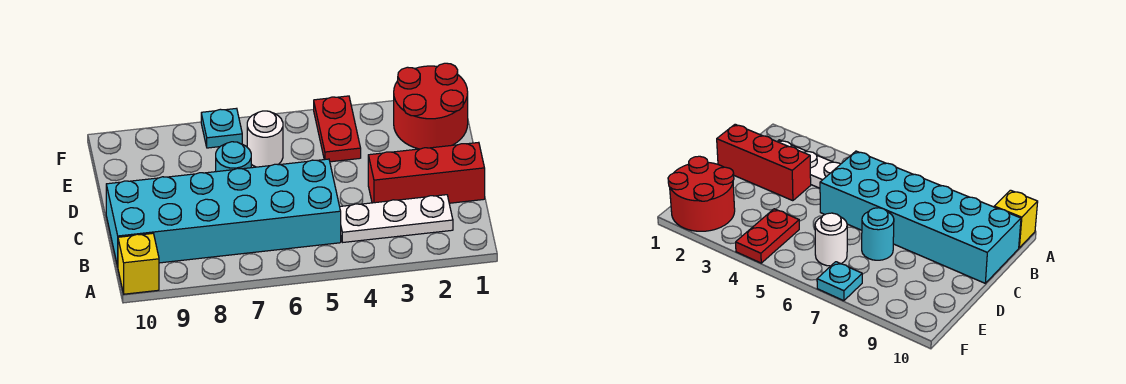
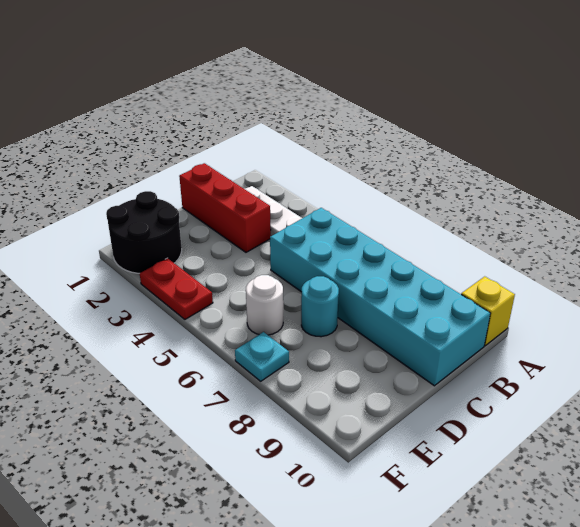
red 2x2 round brick [394,63,468,149] -> black 2x2 round brick [106,191,182,273]
red 1x2 plate [314,96,361,162] -> red 1x2 plate turned to [140,258,213,319]

